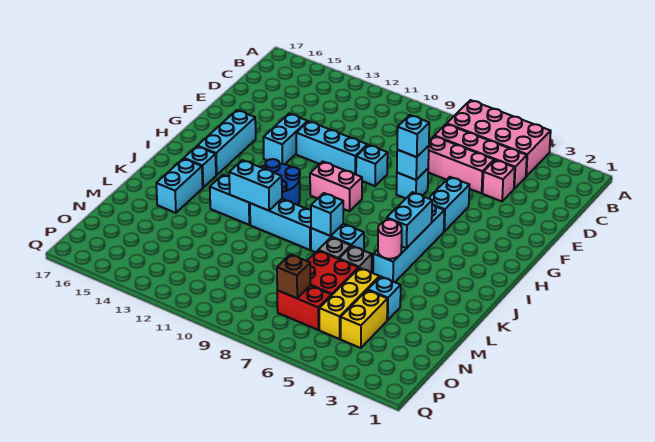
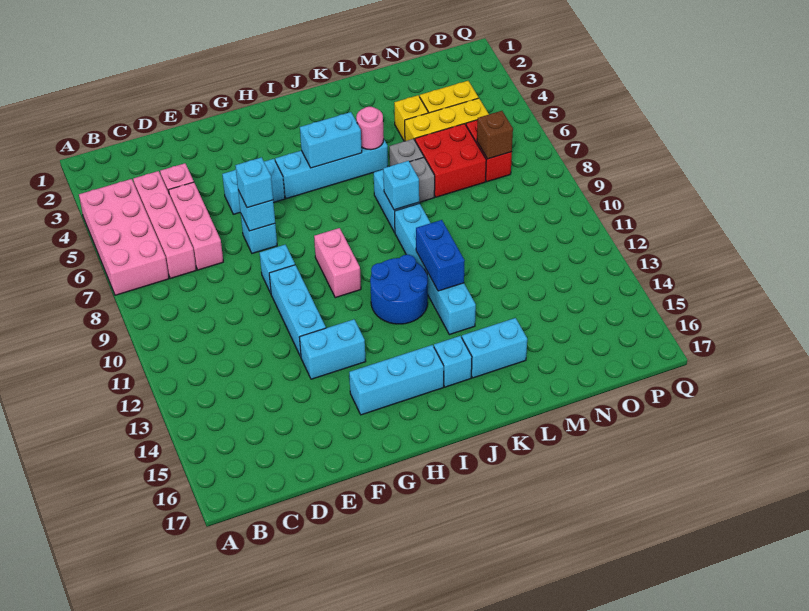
cyan 1x2 brick [229,160,282,211] -> blue 1x2 brick [416,220,465,291]
cyan 1x1 brick [368,277,401,320] -> yellow 1x1 brick [394,95,428,141]

